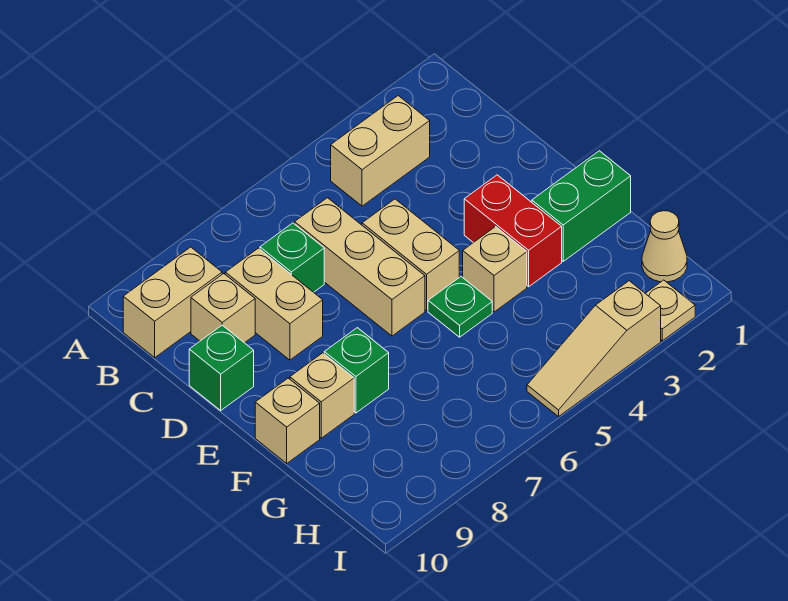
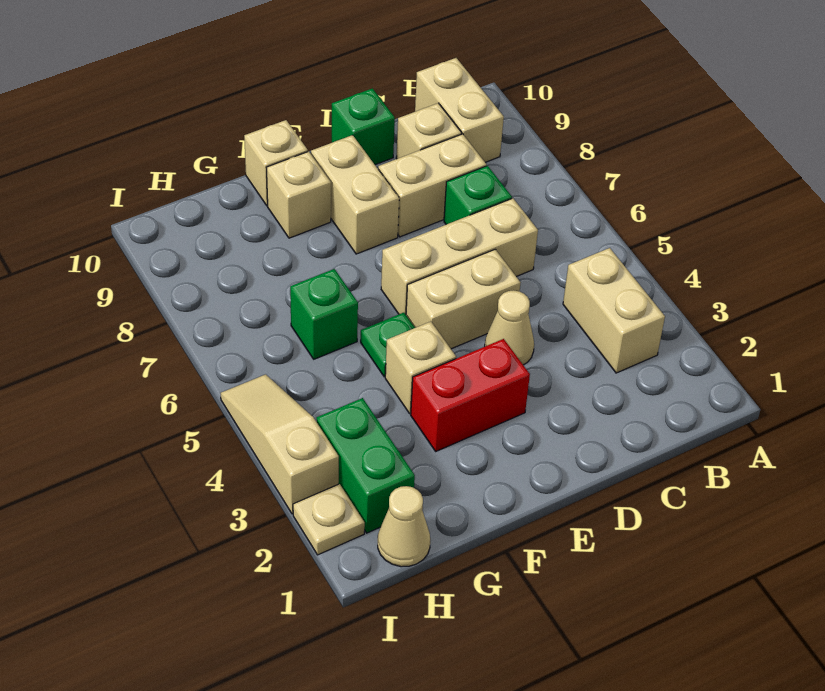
none -> tan 1x1 cone [485,290,534,365]
none -> tan 1x2 brick [311,135,399,254]
green 1x2 brick [532,151,631,261] -> green 1x2 brick moved to [317,398,415,533]
green 1x1 brick [324,328,389,413] -> green 1x1 brick moved to [290,269,358,359]

